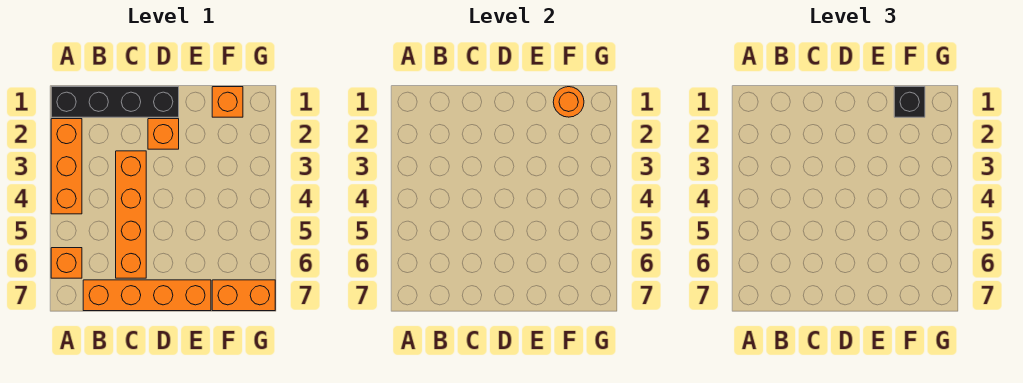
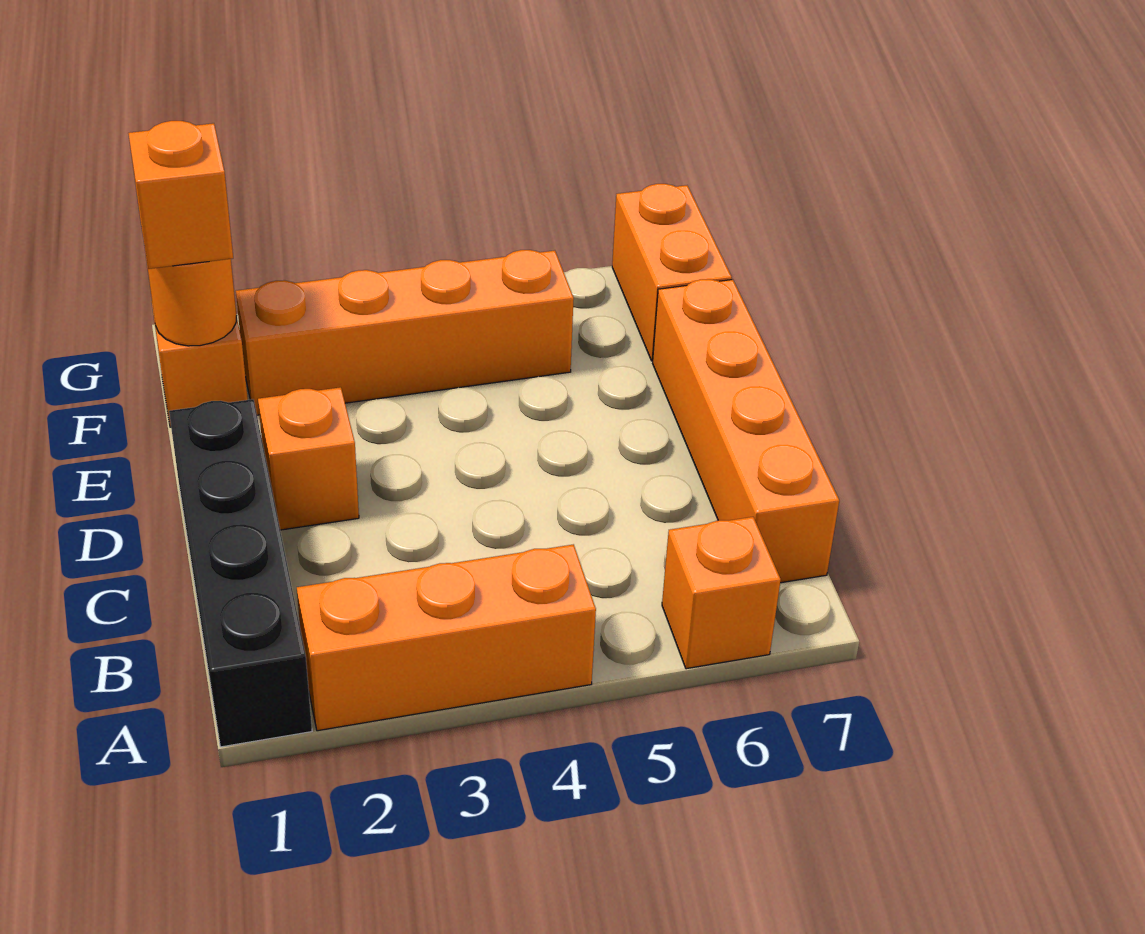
orange 1x4 brick [116,151,146,278] -> orange 1x4 brick moved to [236,250,574,415]
black 1x1 brick [894,87,925,117] -> orange 1x1 brick [128,121,233,269]

